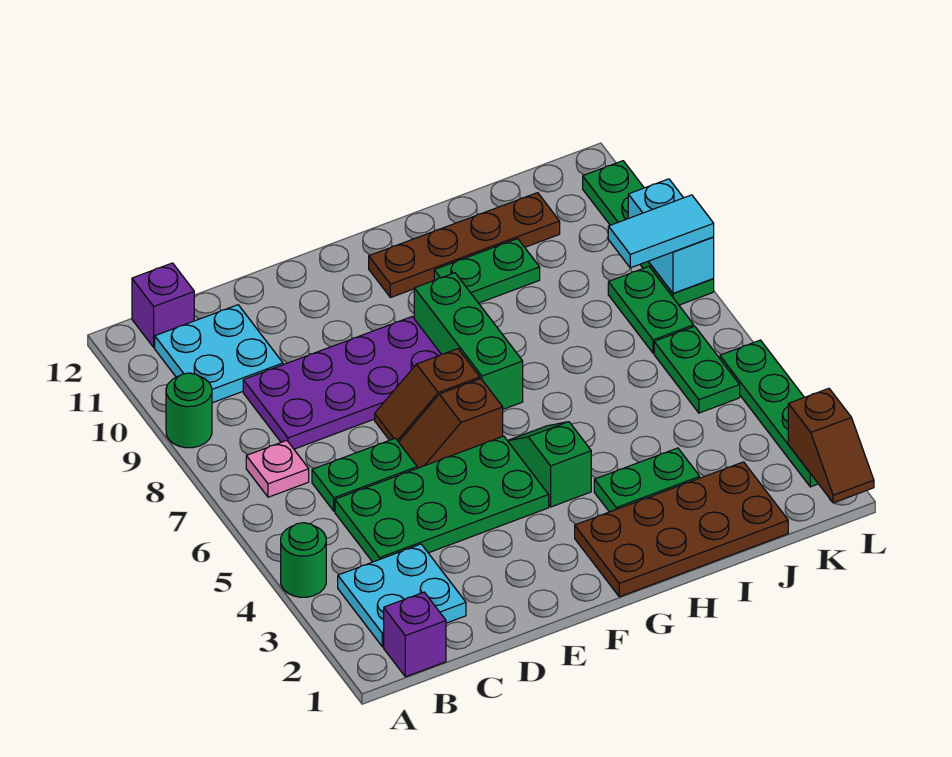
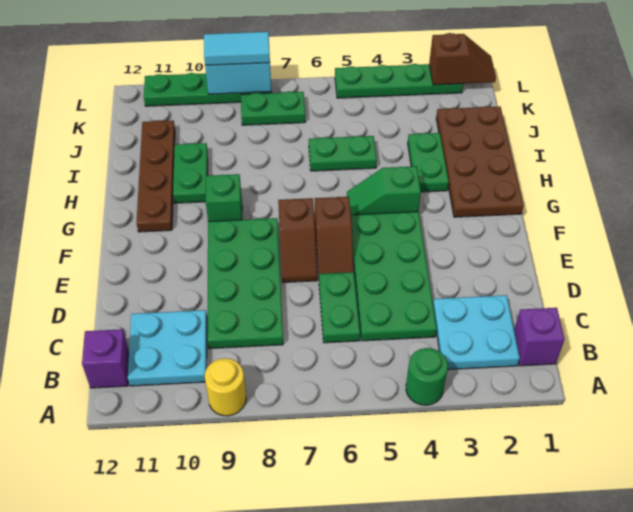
green 1x1 round brick [166,373,212,448] -> yellow 1x1 round brick [205,358,246,416]
pink 1x1 plate [246,440,309,497] -> none
purple 2x4 plate [243,317,441,449] -> green 2x4 plate [207,218,283,349]
green 1x3 brick [414,273,523,409] -> green 1x1 brick [206,174,242,221]
green 1x2 plate [654,326,740,413] -> green 1x2 plate moved to [309,136,377,171]
cyan 1x2 tile [608,195,714,268] -> cyan 1x2 tile turned to [204,32,270,65]

